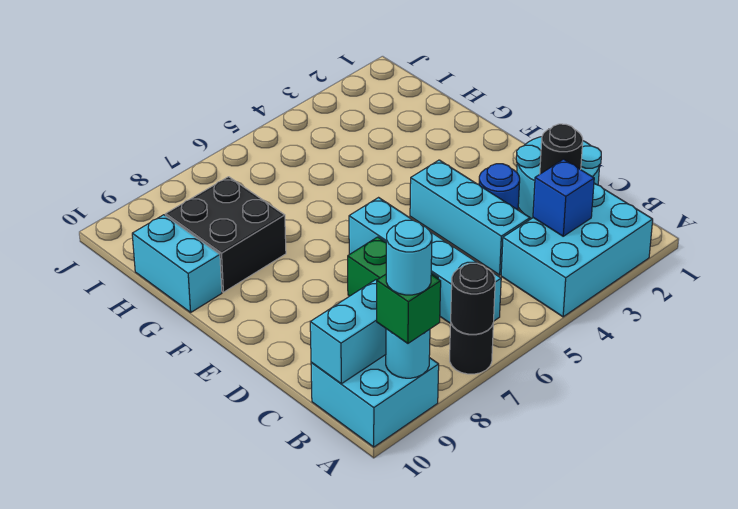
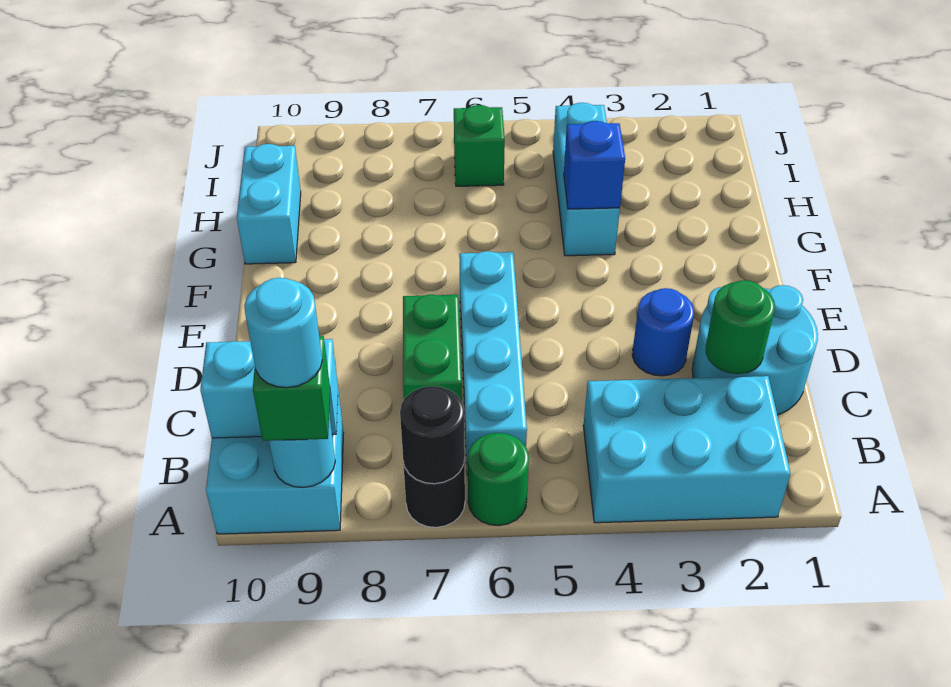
none -> green 1x1 round brick [468,433,529,526]
blue 1x1 brick [533,159,594,236] -> blue 1x1 brick moved to [564,121,625,209]
black 1x1 round brick [540,124,583,174] -> green 1x1 round brick [706,280,775,374]
cyan 1x3 brick [410,160,530,275] -> cyan 1x3 brick moved to [553,103,620,256]
black 2x2 brick [165,177,286,292] -> none
none -> green 1x1 brick [454,105,505,186]

